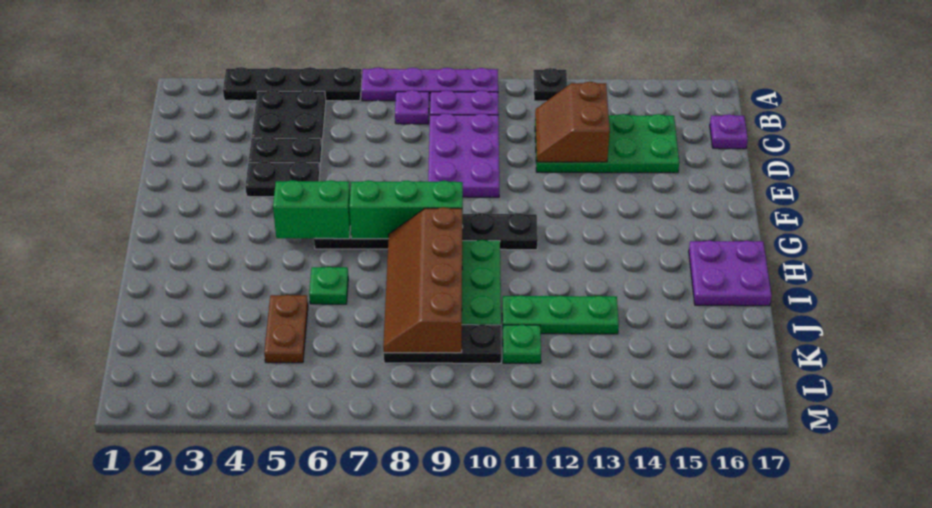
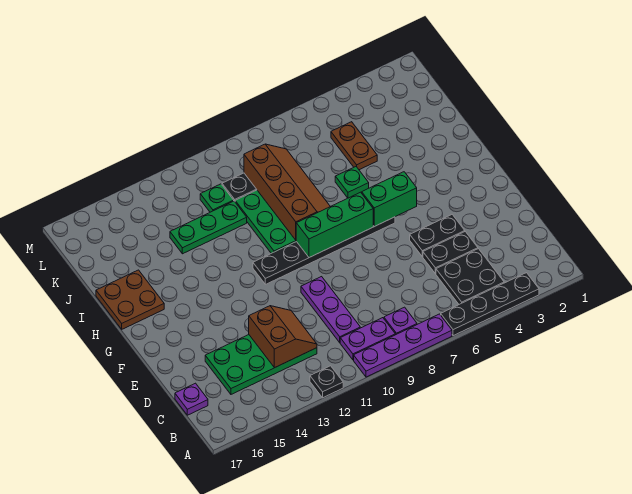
purple 2x3 plate [428,114,499,197] -> purple 1x3 plate [301,277,360,343]
purple 2x2 plate [689,240,772,306] -> brown 2x2 plate [96,270,164,329]

